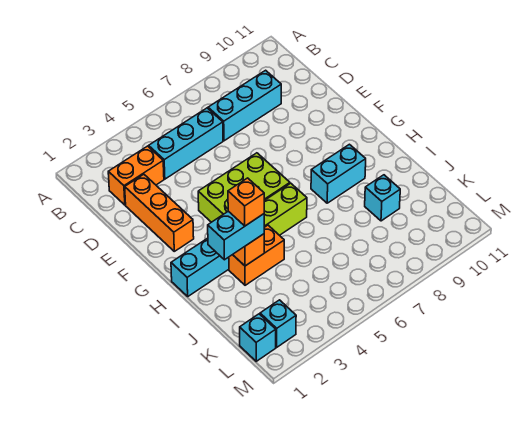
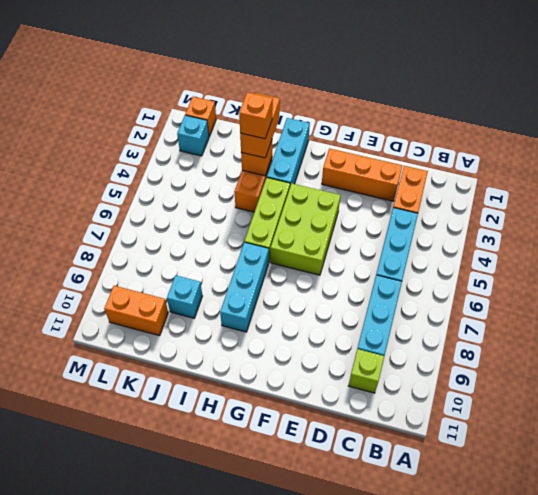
none -> lime 1x1 brick [349,349,384,393]
cyan 1x2 brick [311,144,366,203] -> cyan 1x3 brick [220,242,269,332]
cyan 1x2 brick [208,211,264,260] -> orange 1x2 brick [240,93,280,158]
none -> orange 1x2 brick [104,286,168,336]
cyan 1x1 brick [240,314,276,361] -> orange 1x1 brick [185,97,216,136]

